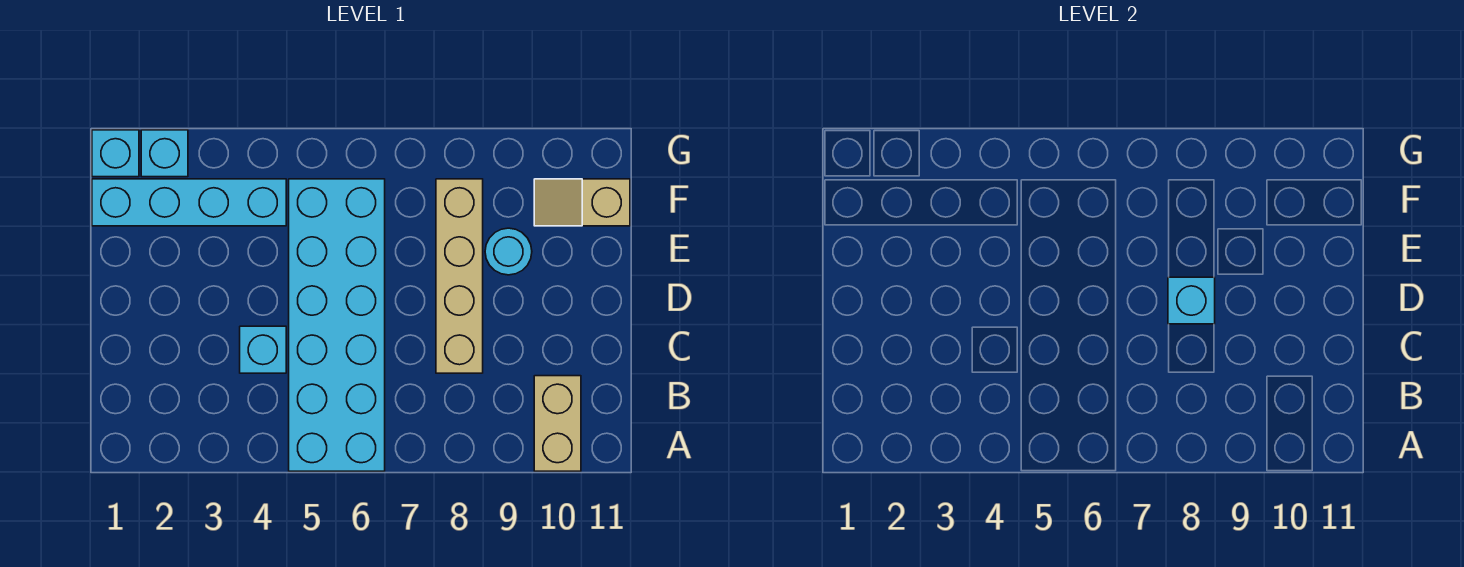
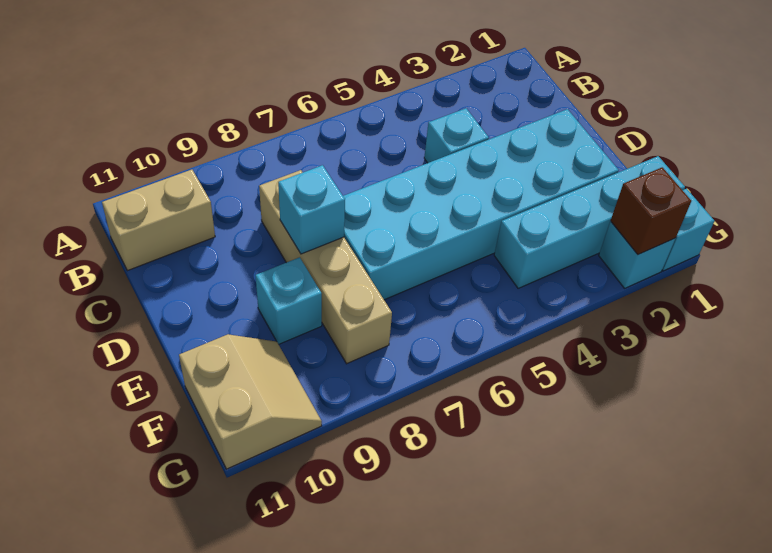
cyan 2x6 brick [289,179,385,471] -> cyan 2x6 brick turned to [343,109,619,300]
tan 1x2 brick [534,376,581,471] -> tan 1x2 brick turned to [102,170,215,271]
cyan 1x1 round brick [485,228,532,275] -> cyan 1x1 brick [256,257,322,344]
tan 1x2 slope [534,179,630,226] -> tan 2x2 slope [179,334,322,469]
none -> brown 1x1 brick [611,167,691,255]

